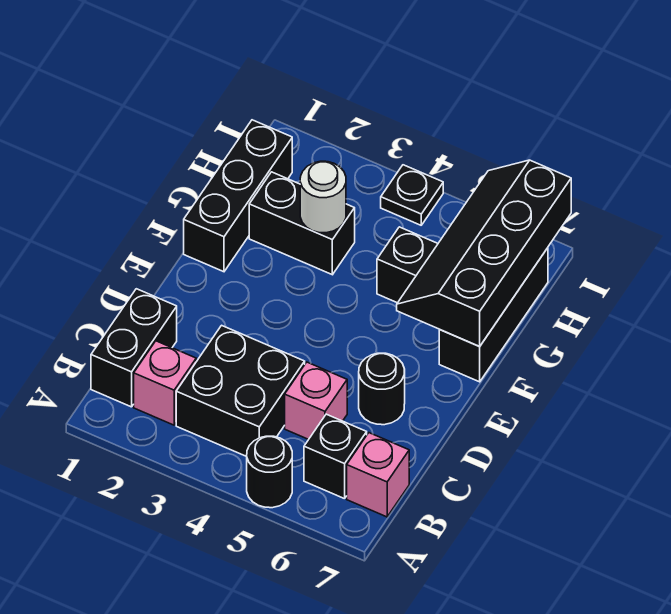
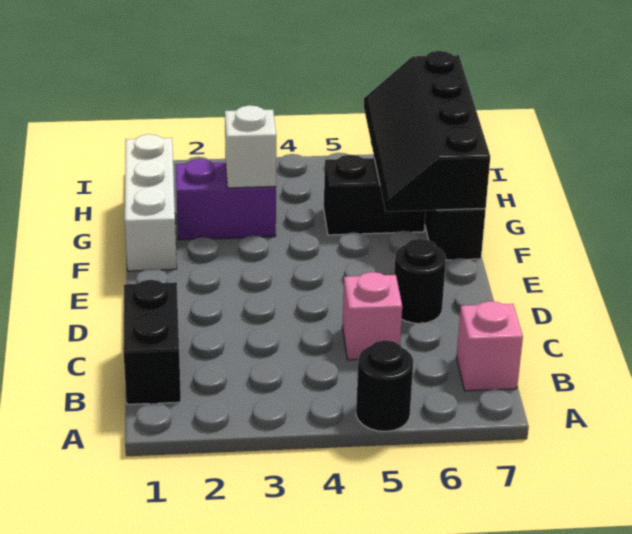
pink 1x1 brick [134,341,196,425] -> none
black 2x2 brick [176,325,305,457] -> none
black 1x1 brick [304,414,367,499] -> none
black 1x3 brick [184,120,292,272] -> white 1x3 brick [125,134,177,271]
black 1x2 brick [249,172,355,275] -> purple 1x2 brick [176,159,276,240]
white 1x1 round brick [300,161,346,233] -> white 1x1 brick [225,105,276,188]
black 1x1 plate [381,165,443,225] -> none

